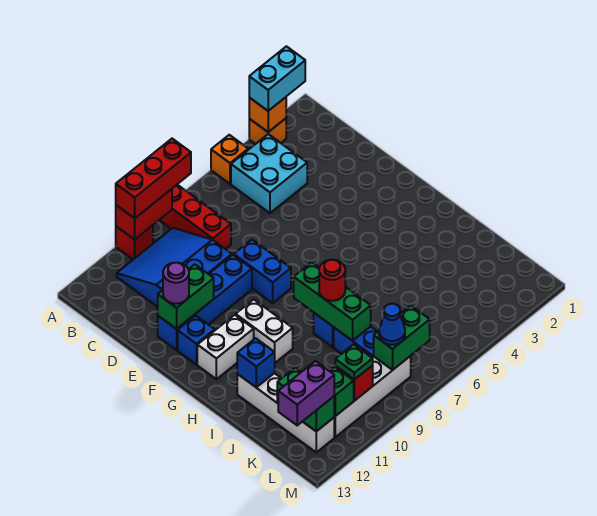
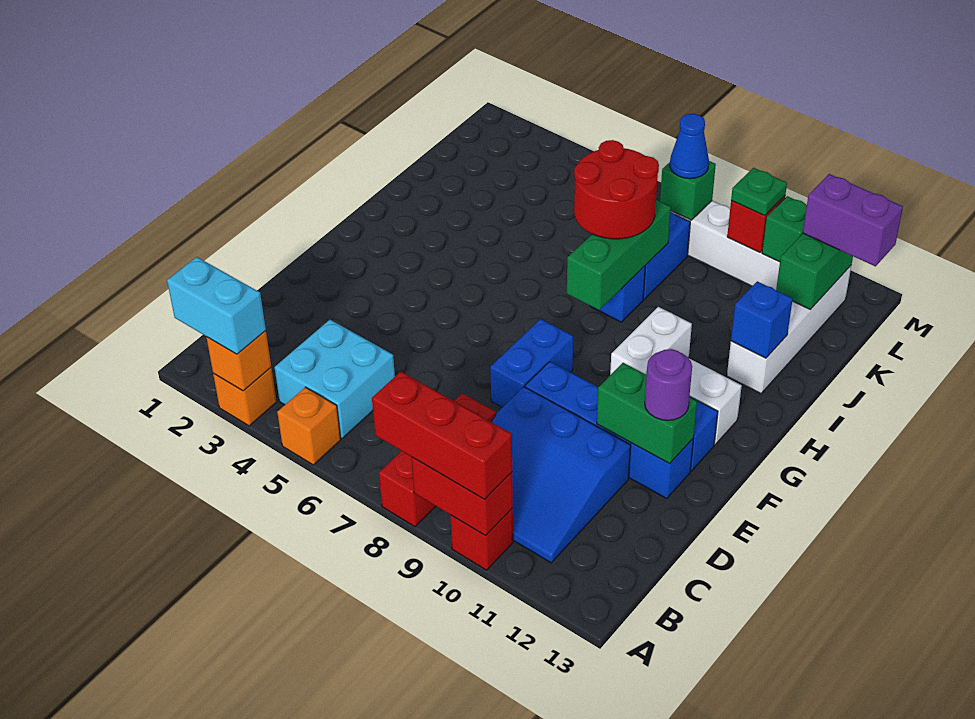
red 1x1 round brick [319,260,345,301] -> red 2x2 round brick [574,140,659,239]
green 1x2 brick [374,305,430,370] -> green 1x1 brick [660,161,716,220]

